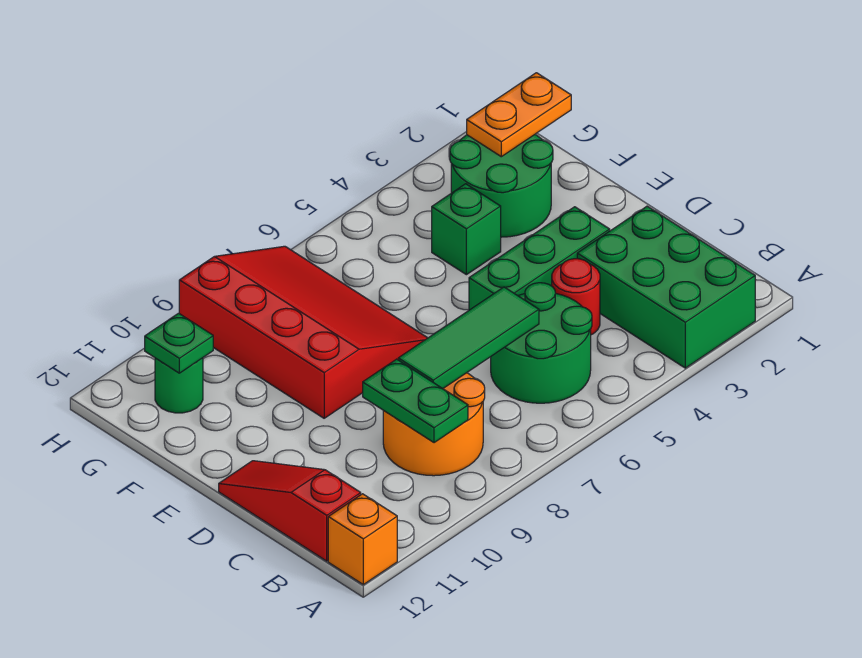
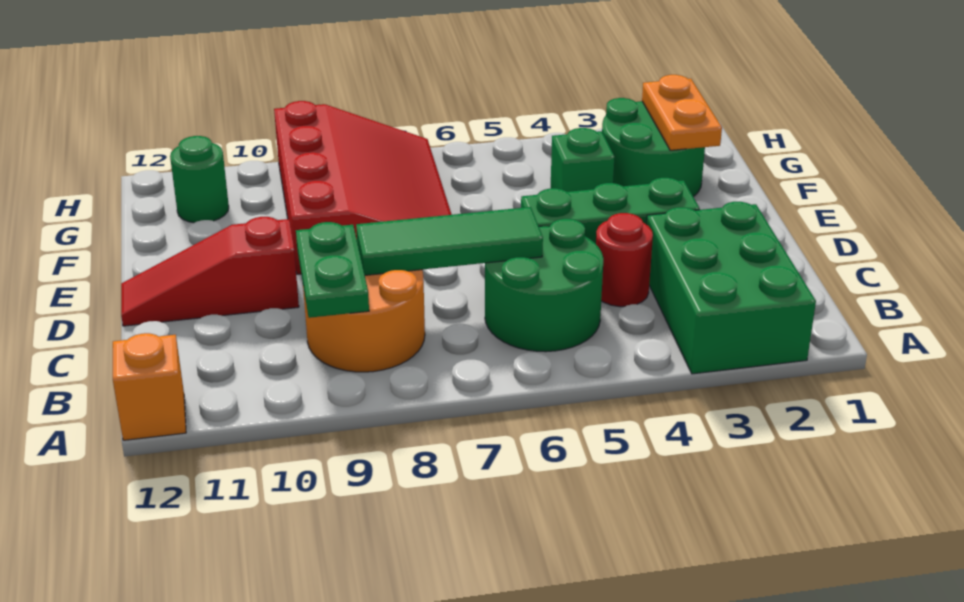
red 1x3 slope [219,461,361,561] -> red 1x3 slope turned to [121,217,299,326]
orange 1x2 plate [467,73,571,157] -> orange 1x2 plate turned to [642,75,722,150]
green 1x1 plate [145,313,213,373] -> none

